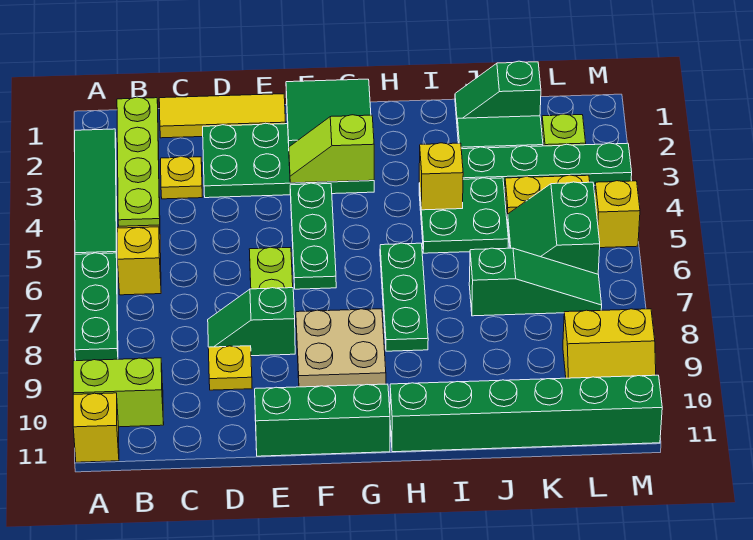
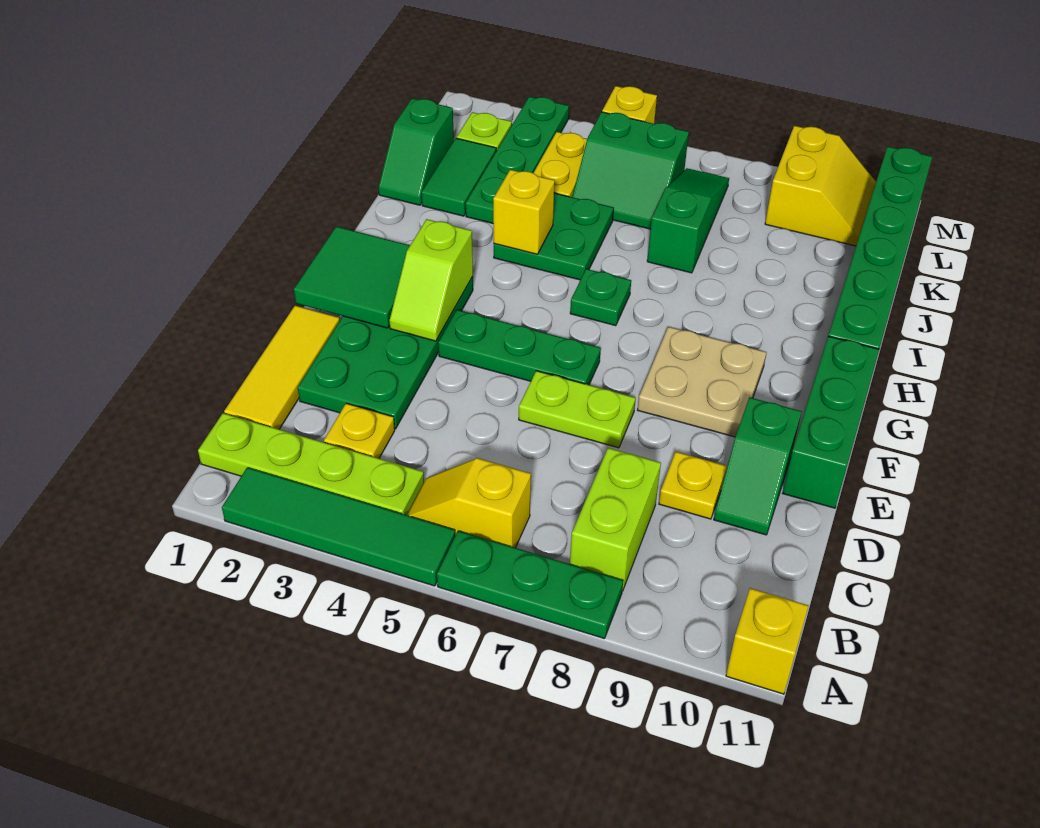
lime 1x2 brick [73,358,164,427] -> lime 1x2 brick moved to [570,448,661,591]
green 1x2 slope [208,288,295,356] -> green 1x2 slope moved to [714,397,802,535]
green 1x3 plate [380,243,428,351] -> green 1x1 plate [570,269,631,326]

